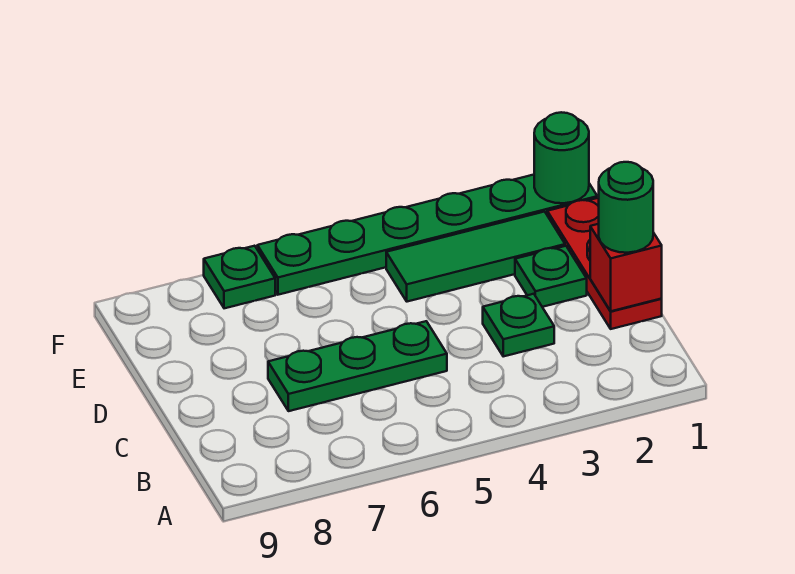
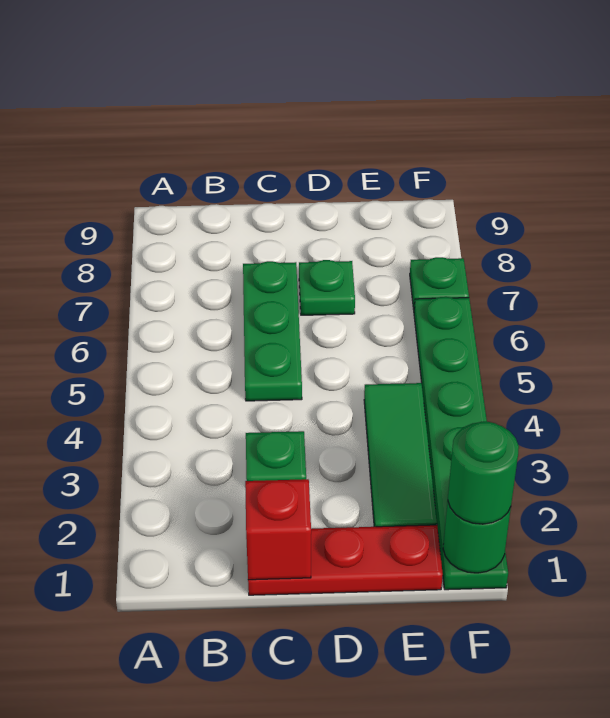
green 1x1 round brick [599,162,653,253] -> green 1x1 round brick moved to [448,422,519,524]
green 1x1 plate [515,246,587,307] -> green 1x1 plate moved to [299,260,355,315]

